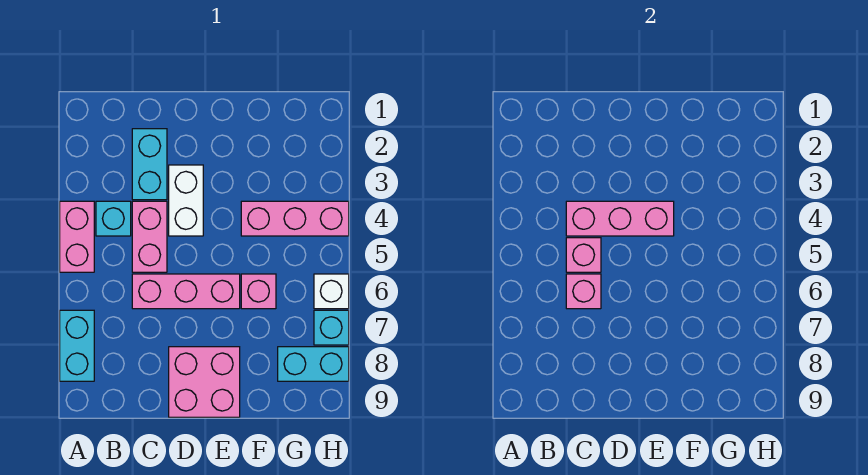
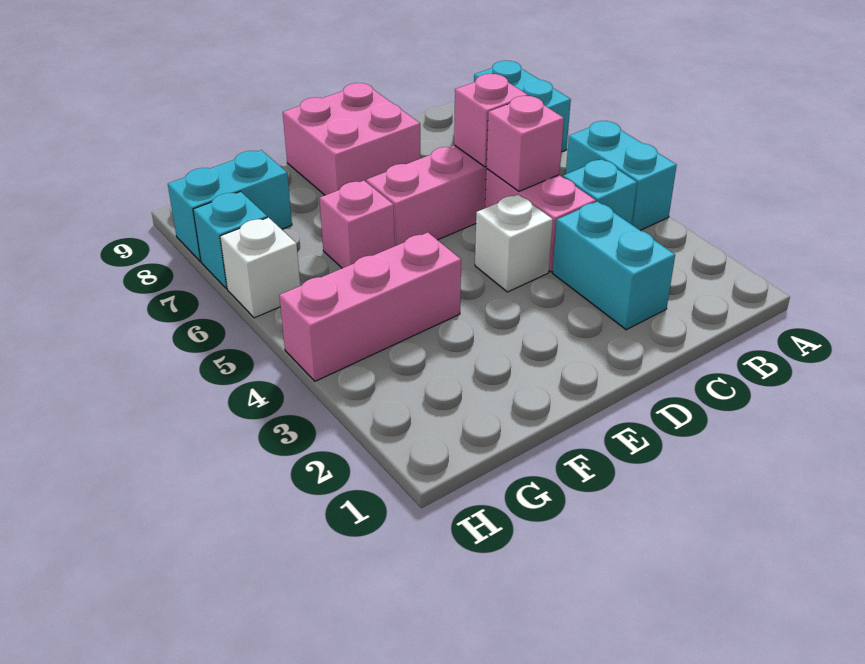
pink 1x2 brick [60,201,94,272] -> cyan 1x2 brick [566,121,677,230]
pink 1x3 brick [566,201,674,236] -> none
white 1x2 brick [169,165,203,236] -> white 1x1 brick [475,194,553,292]

